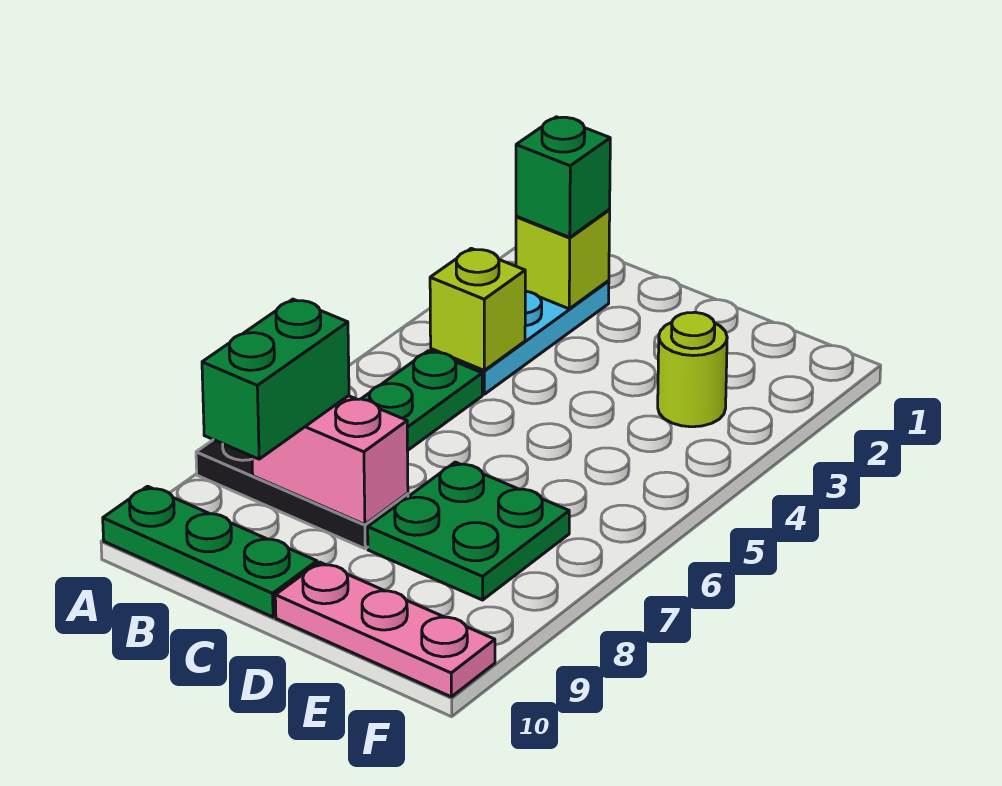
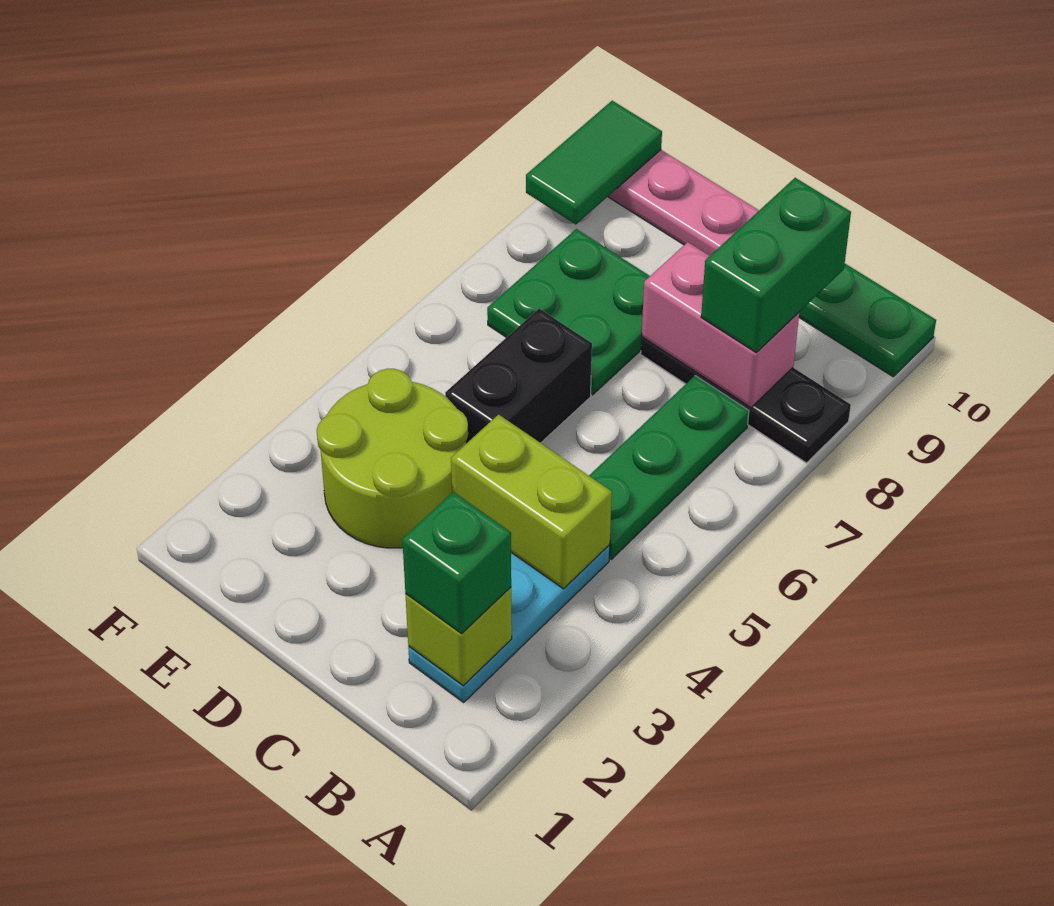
lime 1x1 brick [430,248,525,370] -> lime 1x2 brick [451,415,612,589]
none -> black 1x2 brick [445,309,592,443]
lime 1x1 round brick [658,312,727,427] -> lime 2x2 round brick [317,369,468,548]
none -> green 1x2 tile [526,101,662,224]

